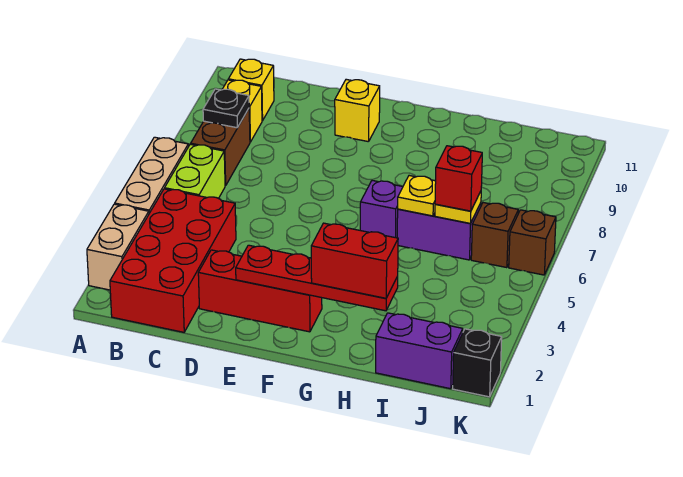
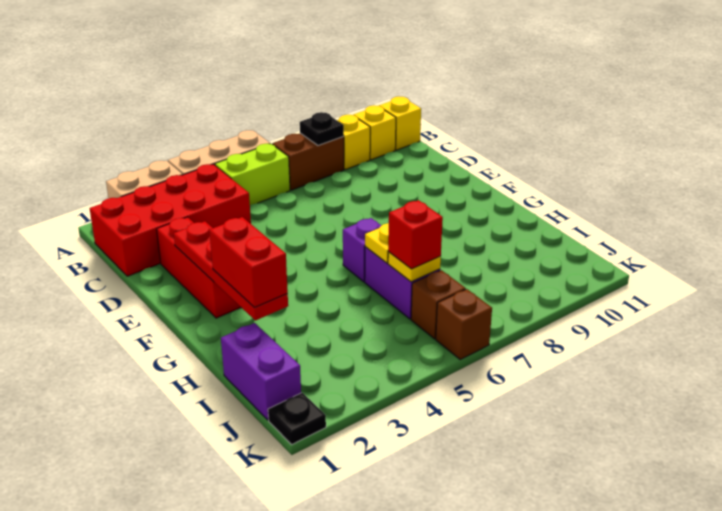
yellow 1x1 brick [335,79,380,142] -> yellow 1x1 brick moved to [379,97,421,150]
black 1x1 brick [453,329,502,397] -> black 1x1 plate [268,393,326,444]

